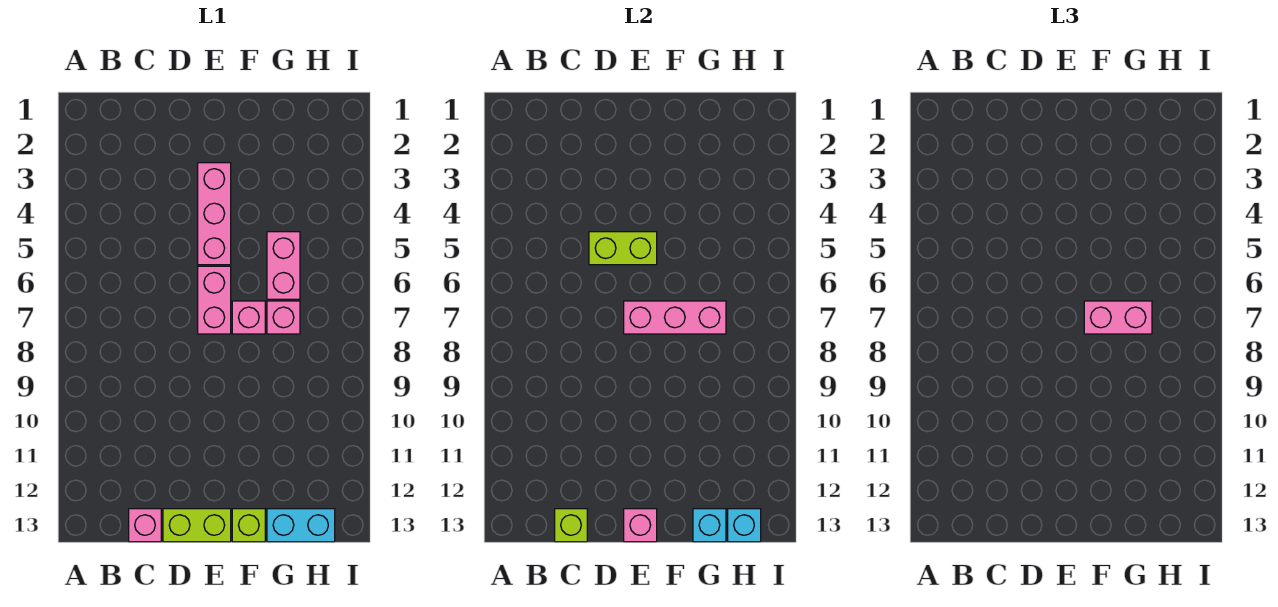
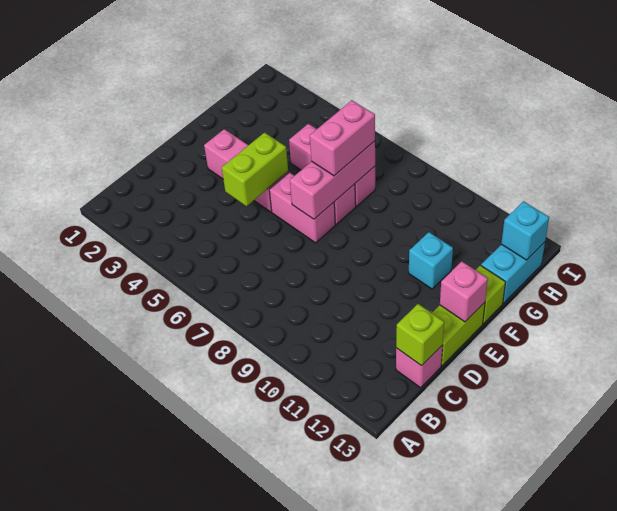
cyan 1x1 brick [693,509,726,542] -> cyan 1x1 brick moved to [409,232,453,289]

